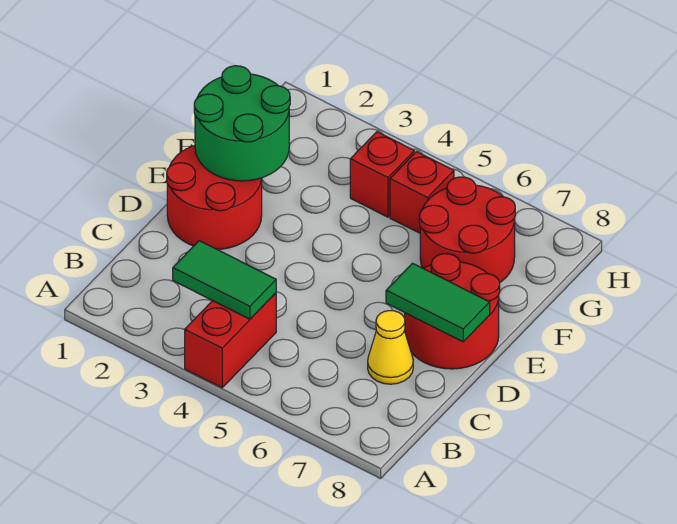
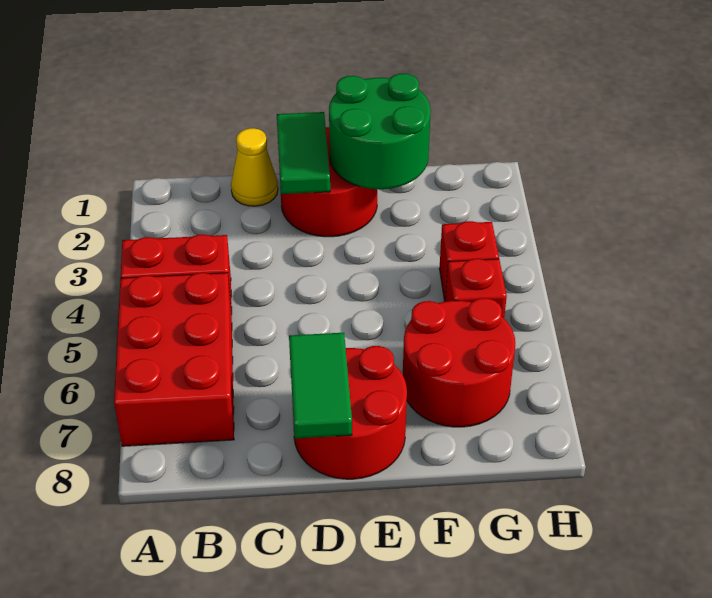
none -> red 2x3 brick [114,273,234,446]
green 1x2 tile [173,241,276,319] -> green 1x2 tile moved to [277,112,330,194]
yellow 1x1 cone [368,311,413,384] -> yellow 1x1 cone moved to [231,128,278,206]

